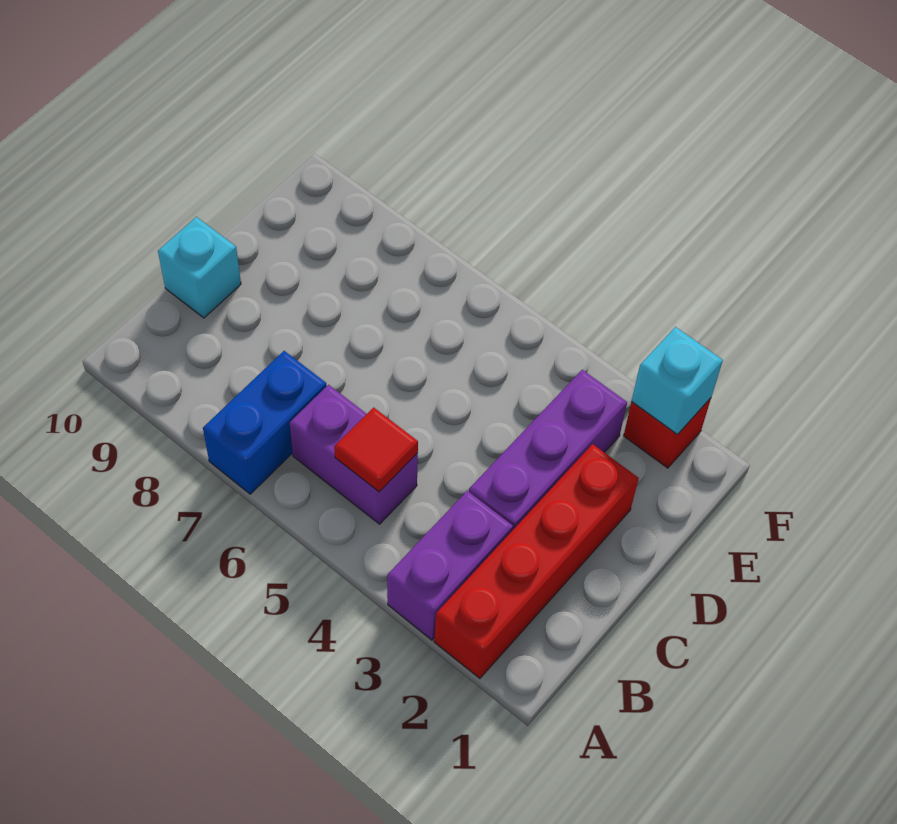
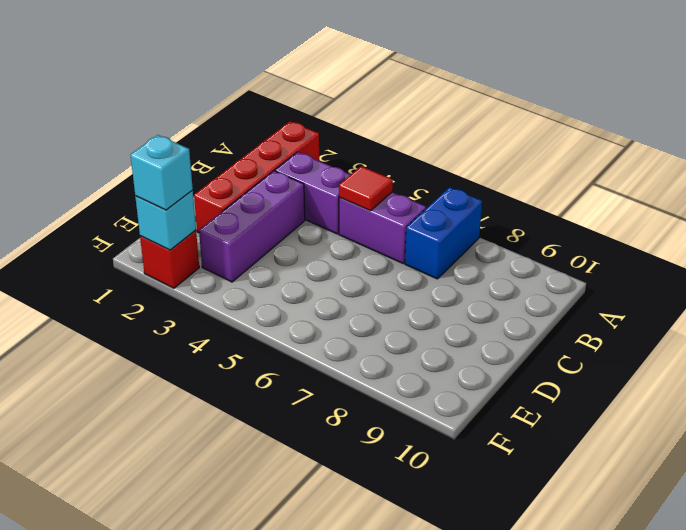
purple 1x2 brick [387,491,513,640] -> purple 1x2 brick turned to [275,152,351,234]
cyan 1x1 brick [158,217,241,318] -> cyan 1x1 brick moved to [131,135,193,210]

